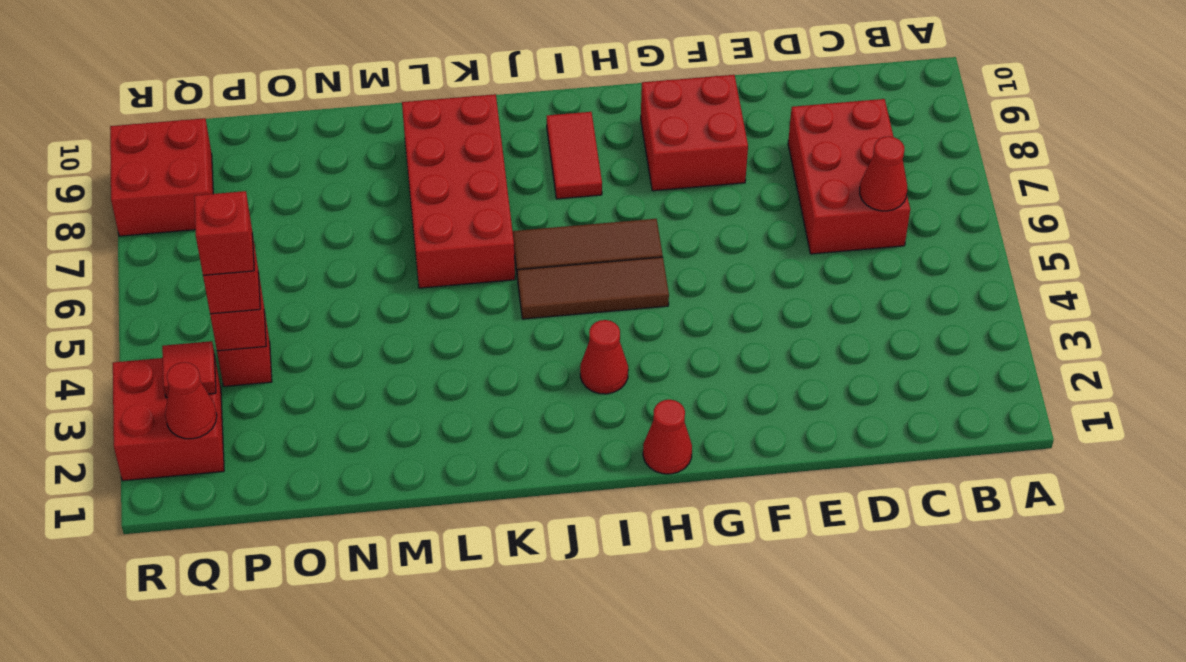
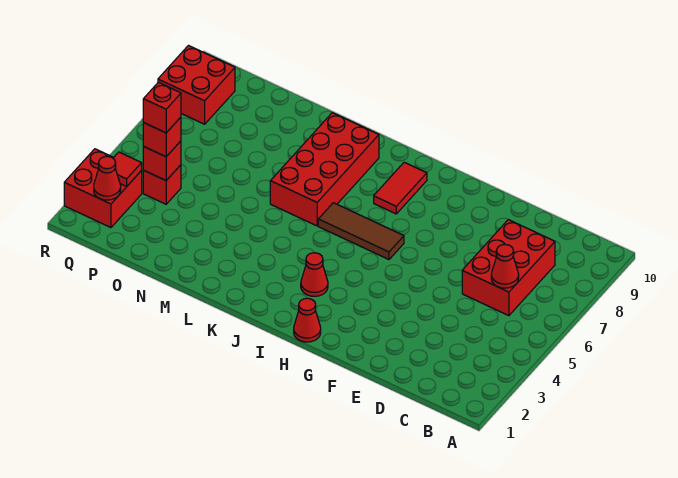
red 2x2 brick [641,75,748,191] -> none
brown 1x3 tile [517,257,669,319] -> none

